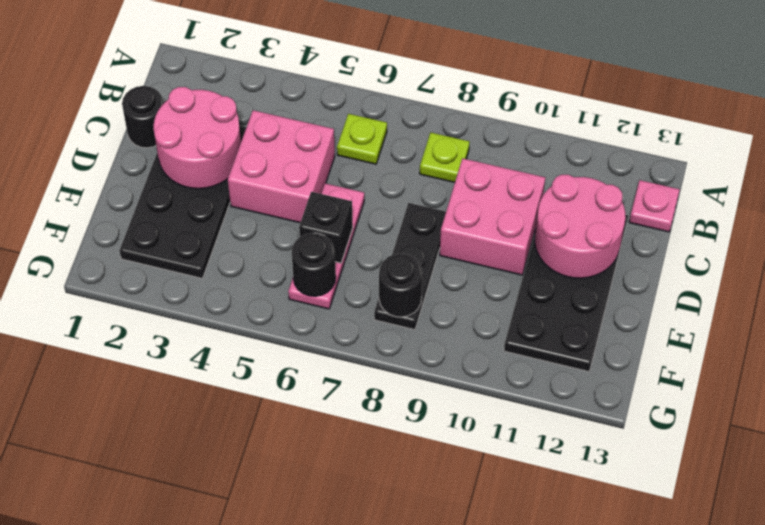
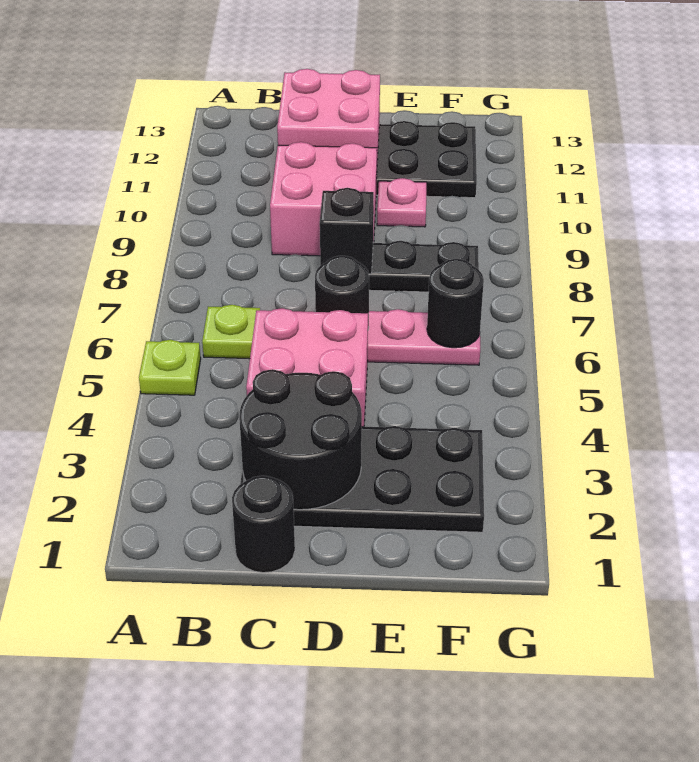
lime 1x1 plate [420,132,470,182] -> lime 1x1 plate moved to [139,340,201,395]
pink 1x1 plate [629,180,680,232] -> pink 1x1 plate moved to [377,178,427,227]
pink 2x2 round brick [153,87,241,189] -> black 2x2 round brick [239,369,362,510]
pink 2x2 round brick [535,175,626,278] -> pink 2x2 brick [277,69,380,179]
black 1x1 brick [299,192,353,263] -> black 1x1 brick moved to [320,188,374,274]
black 1x1 round brick [379,254,422,317] -> black 1x1 round brick moved to [315,256,369,328]

